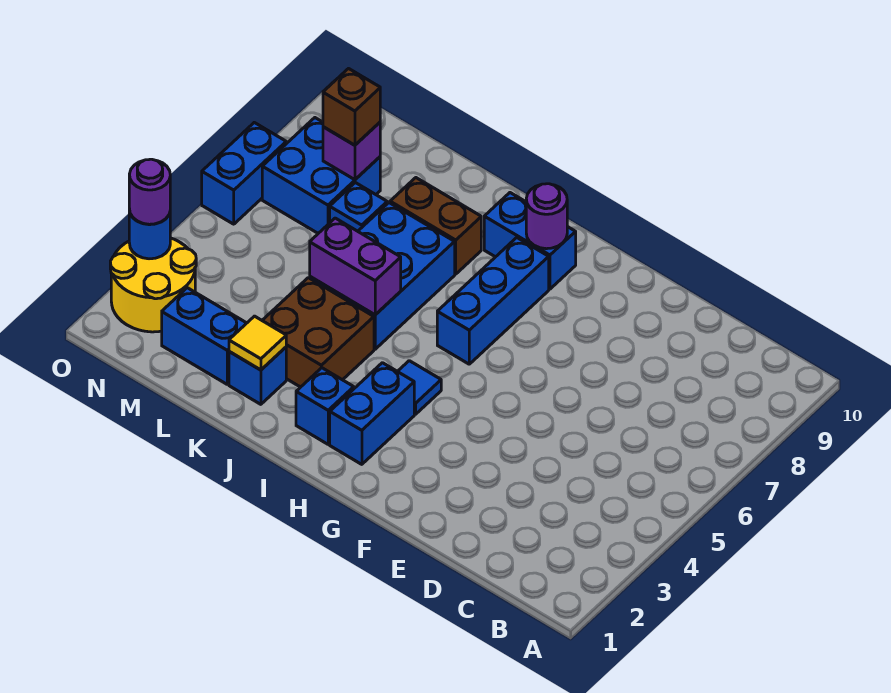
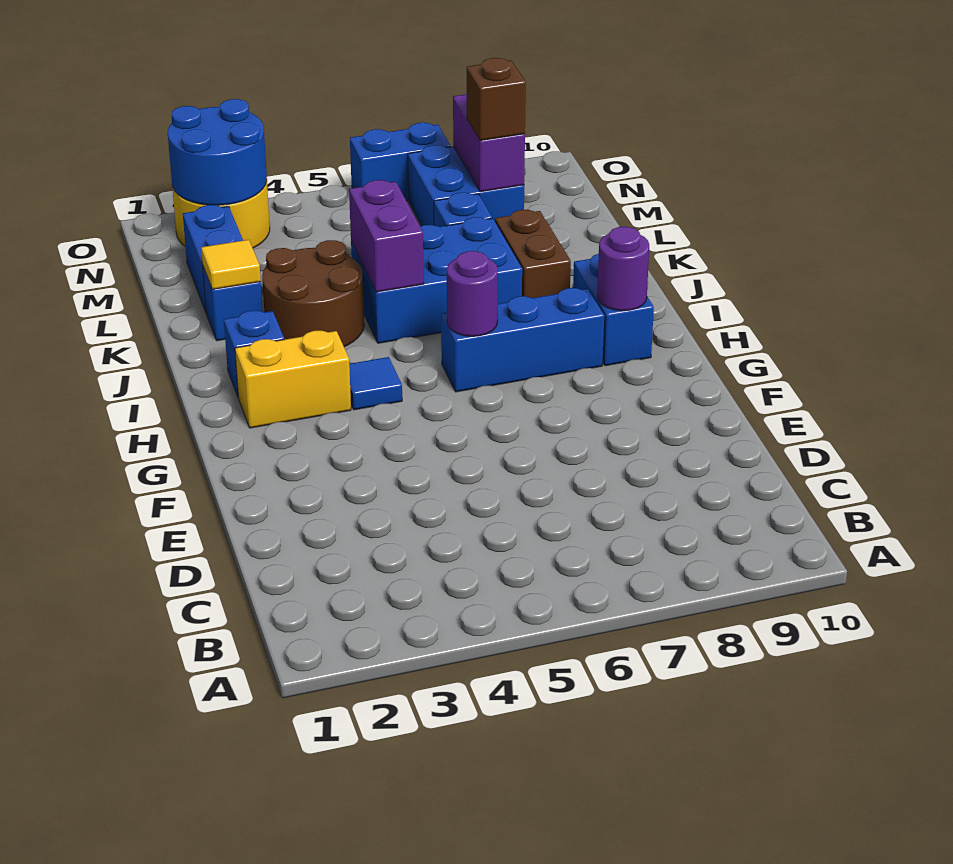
blue 1x2 brick [330,363,414,464] -> yellow 1x2 brick [235,331,351,428]
brown 2x2 brick [262,278,374,387] -> brown 2x2 round brick [262,240,364,347]
purple 1x1 brick [323,122,380,180] -> purple 1x2 brick [453,94,525,192]
blue 1x1 round brick [129,209,170,259] -> blue 2x2 round brick [168,99,267,205]
purple 1x1 round brick [129,159,170,224] -> purple 1x1 round brick moved to [447,251,498,336]

